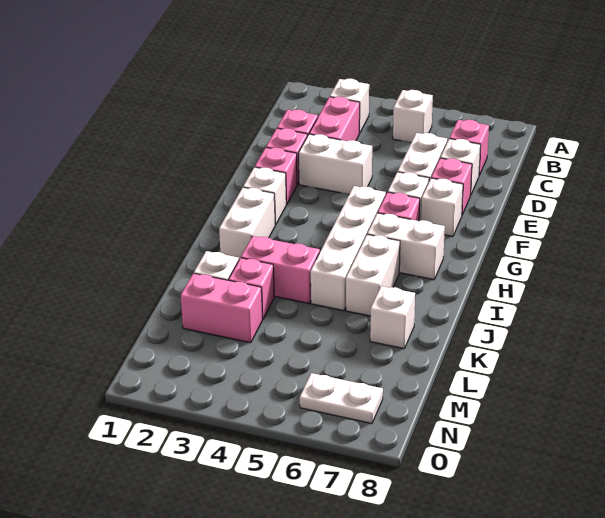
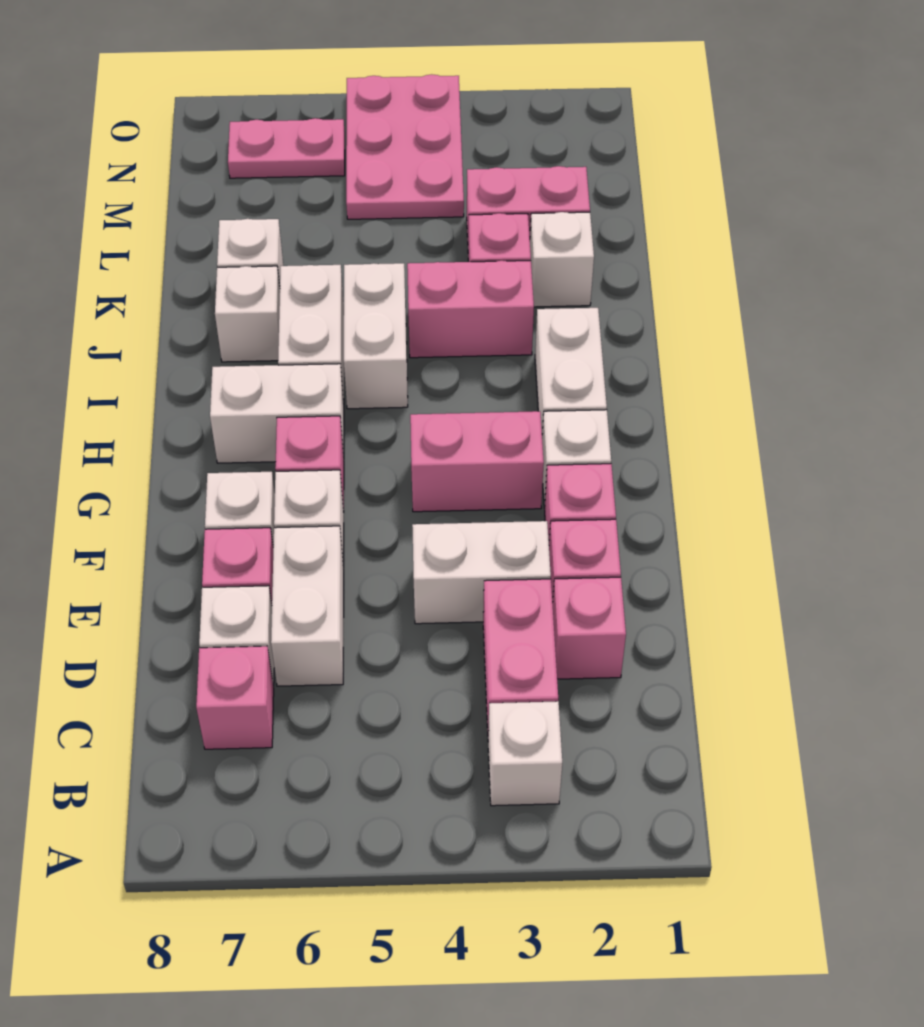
white 1x1 brick [393,90,433,143] -> white 1x1 brick moved to [215,266,280,362]
none -> pink 1x2 brick [410,411,544,512]
white 1x4 brick [311,186,386,311] -> white 1x2 brick [344,263,408,409]
none -> pink 2x3 plate [346,74,464,219]
white 1x2 plate [300,373,383,424] -> pink 1x2 plate [228,118,345,178]

